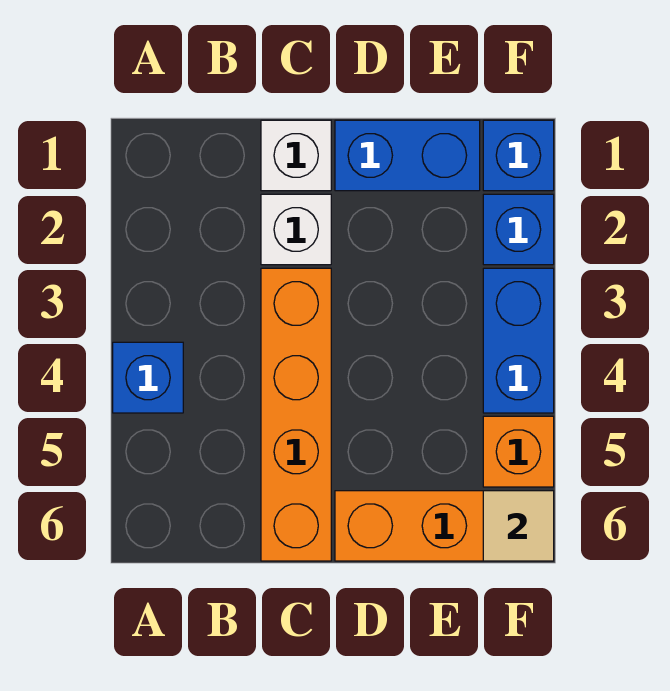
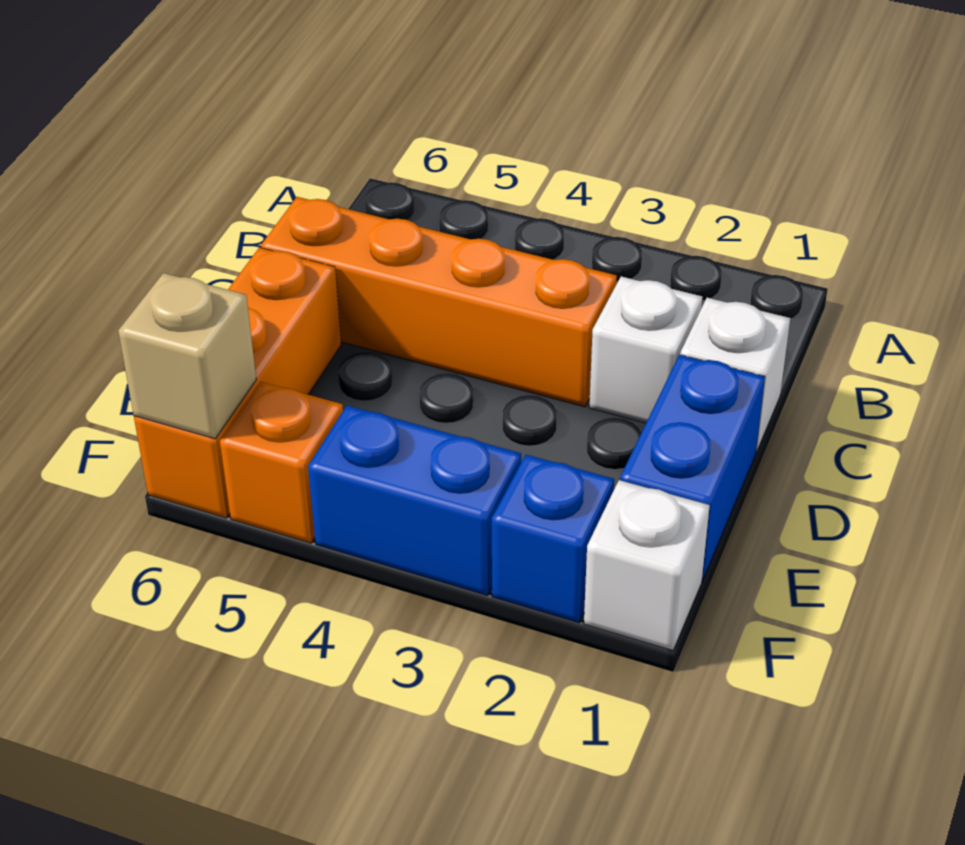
blue 1x1 brick [113,342,183,413] -> none
blue 1x1 brick [483,120,554,191] -> white 1x1 brick [584,480,710,651]
tan 1x1 tile [483,491,554,561] -> tan 1x1 brick [118,273,256,439]

